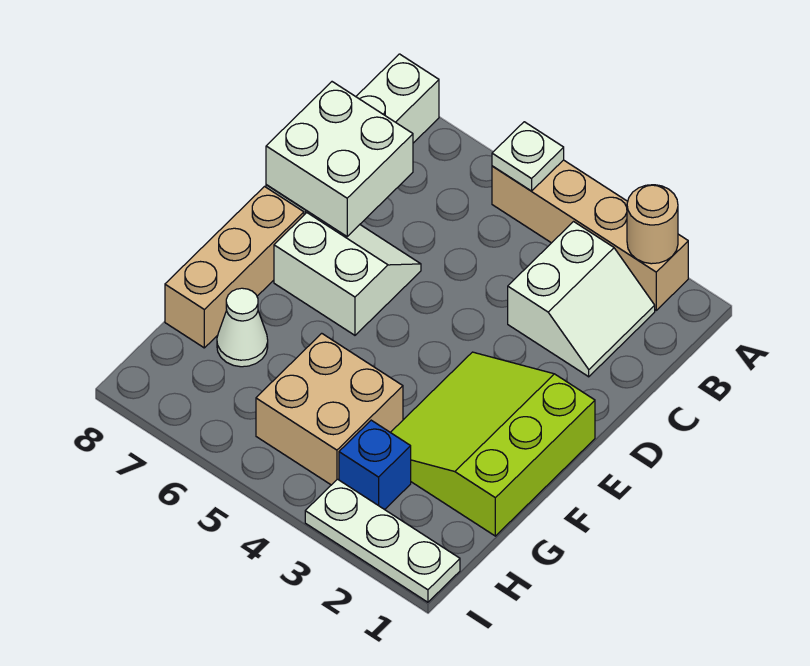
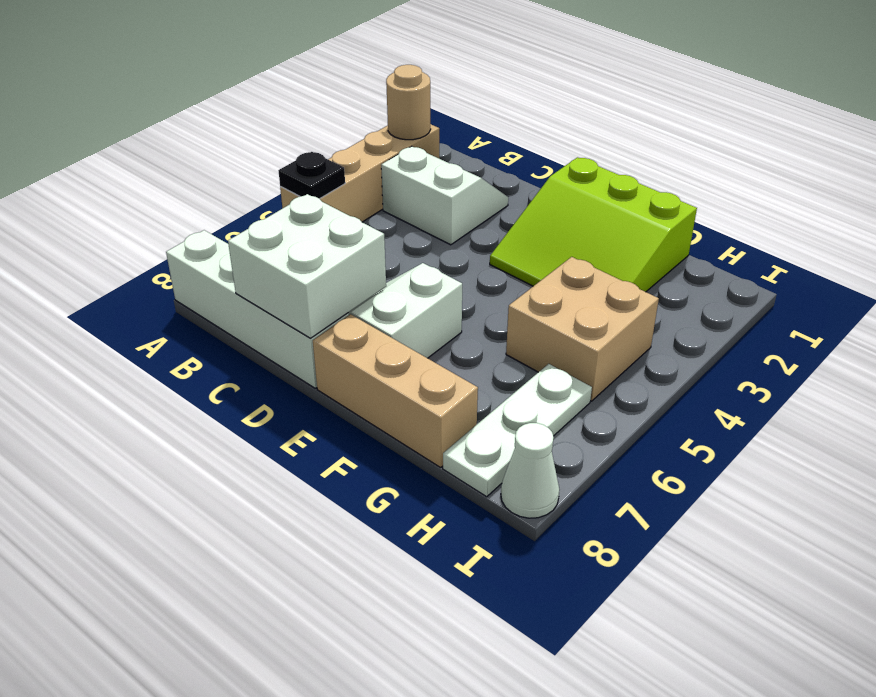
white 1x1 plate [492,122,564,191] -> black 1x1 plate [278,152,345,199]
white 1x1 cone [217,288,268,367] -> white 1x1 cone moved to [501,423,559,518]
blue 1x1 brick [339,420,411,510] -> none
white 1x3 plate [305,479,460,602] -> white 1x3 plate moved to [443,364,592,497]

